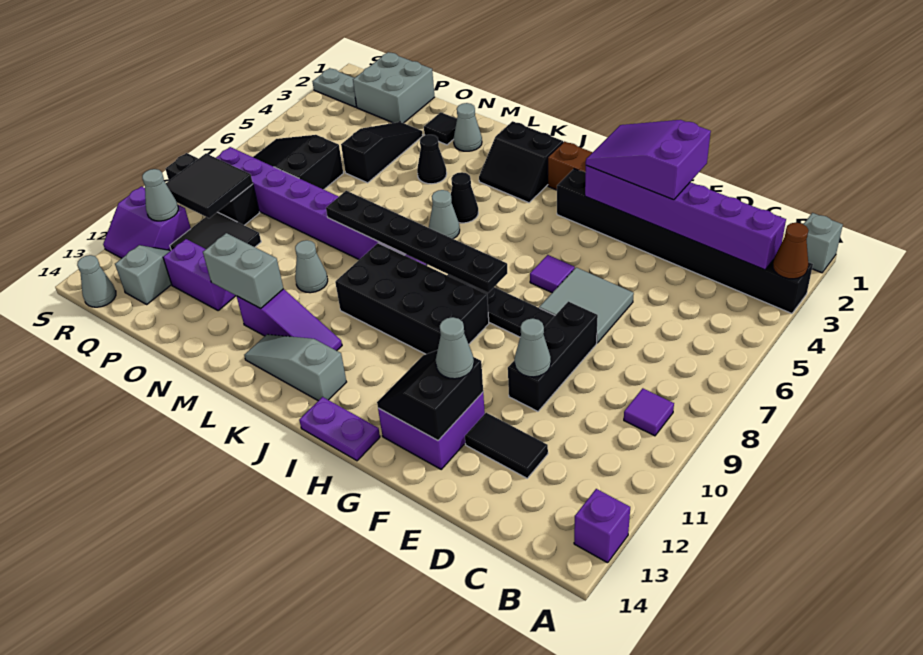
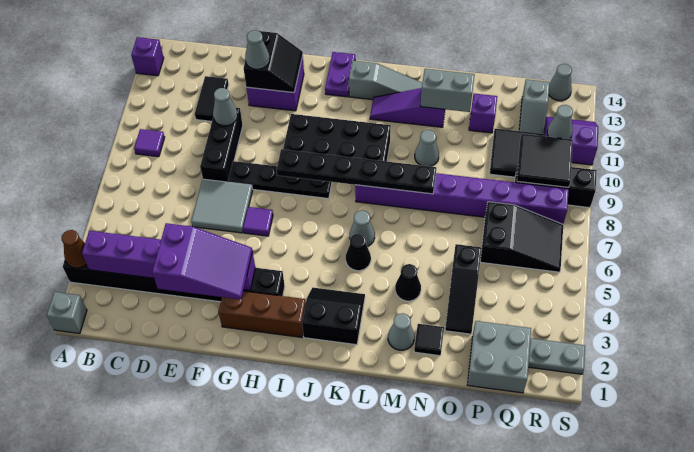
black 1x2 tile [465,413,548,478] -> black 1x2 tile turned to [195,76,229,121]
purple 1x2 plate [299,397,380,461] -> purple 1x2 plate turned to [325,52,355,97]
purple 1x2 brick [163,239,236,311] -> purple 1x1 brick [469,94,497,133]

